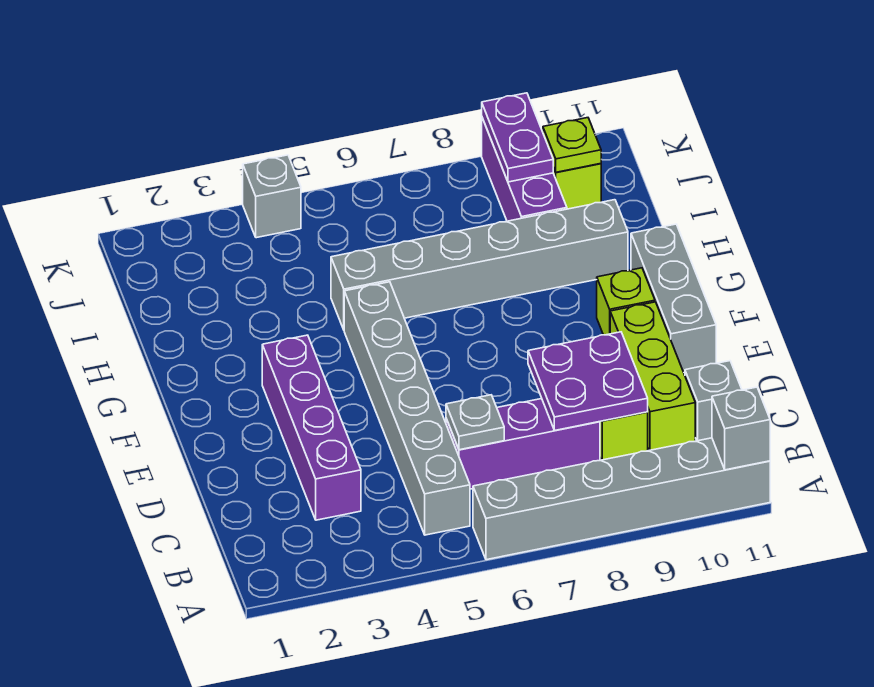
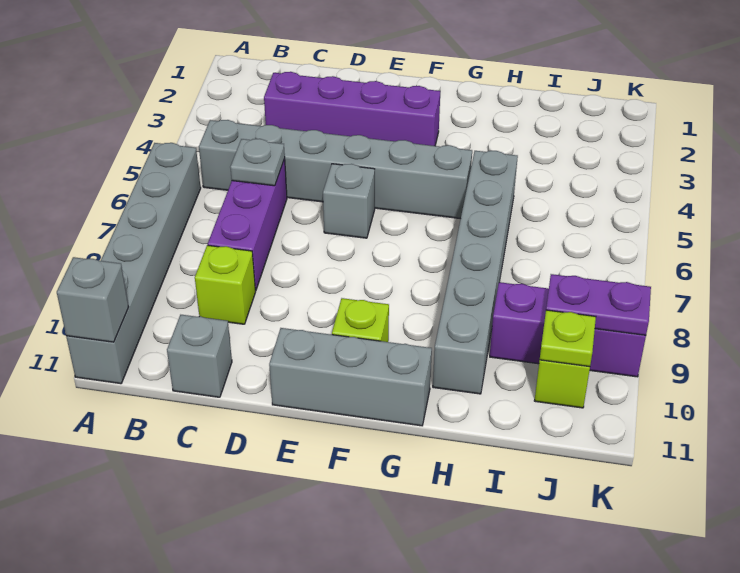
purple 2x2 plate [528,332,648,430] -> none
lime 1x3 brick [610,302,695,450] -> none
grey 1x1 brick [243,155,301,238] -> grey 1x1 brick moved to [323,164,375,238]

